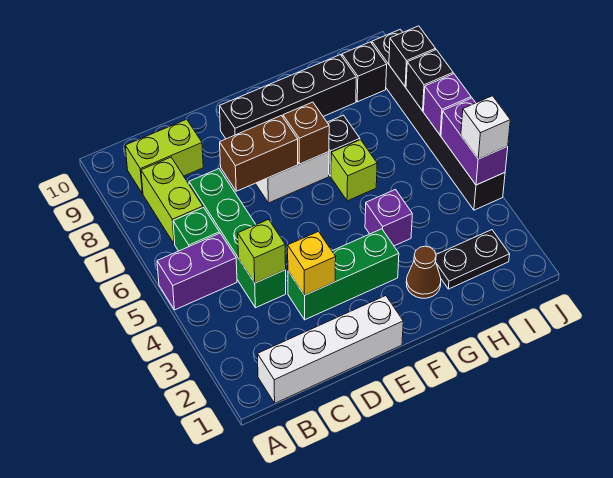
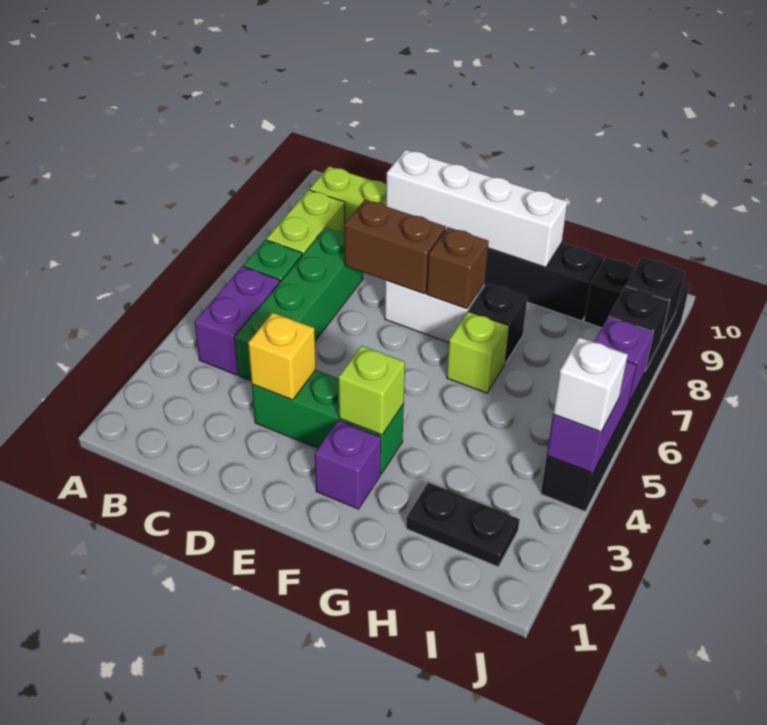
purple 1x2 brick [157,233,237,310] -> purple 1x2 brick turned to [195,266,280,375]
white 1x4 brick [257,296,403,403] -> white 1x4 brick moved to [386,150,568,267]
lime 1x1 brick [238,219,286,283] -> lime 1x1 brick moved to [338,346,405,435]
brown 1x1 cone [406,246,441,298] -> none
purple 1x1 brick [365,190,412,246] -> purple 1x1 brick moved to [315,420,381,509]

